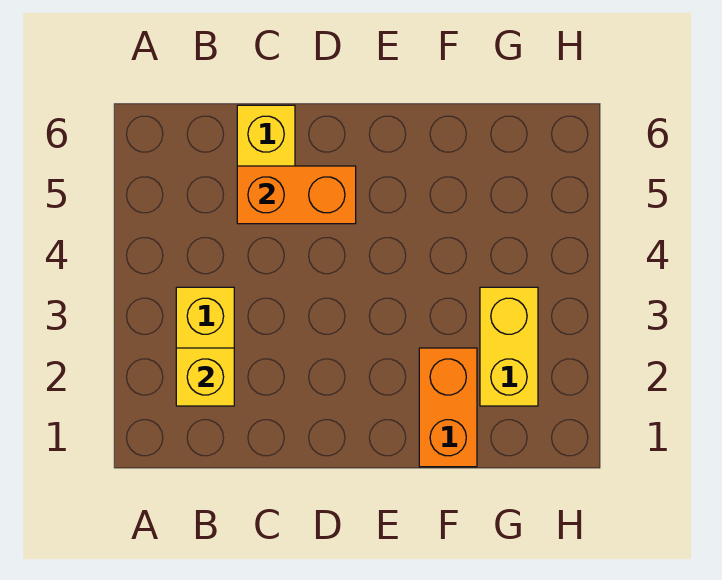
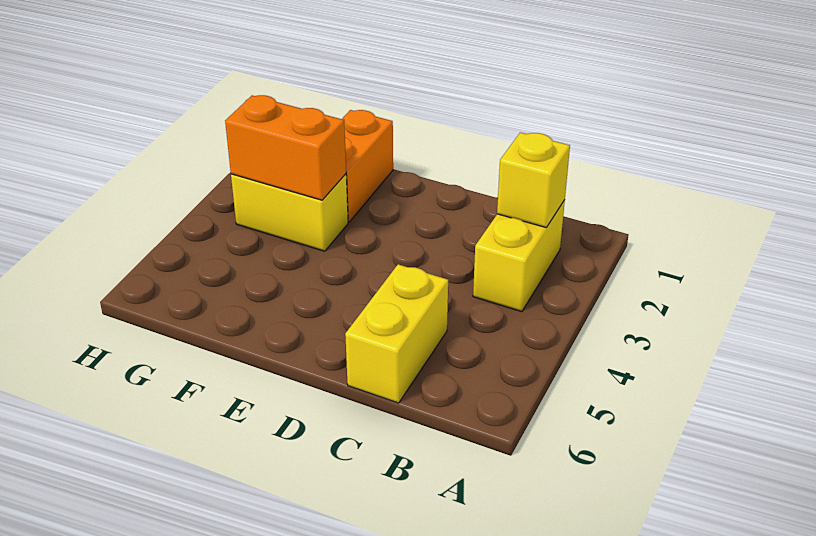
orange 1x2 brick [237,166,356,224] -> orange 1x2 brick moved to [225,95,346,200]
yellow 1x2 brick [480,287,538,406] -> yellow 1x2 brick turned to [231,174,348,251]

